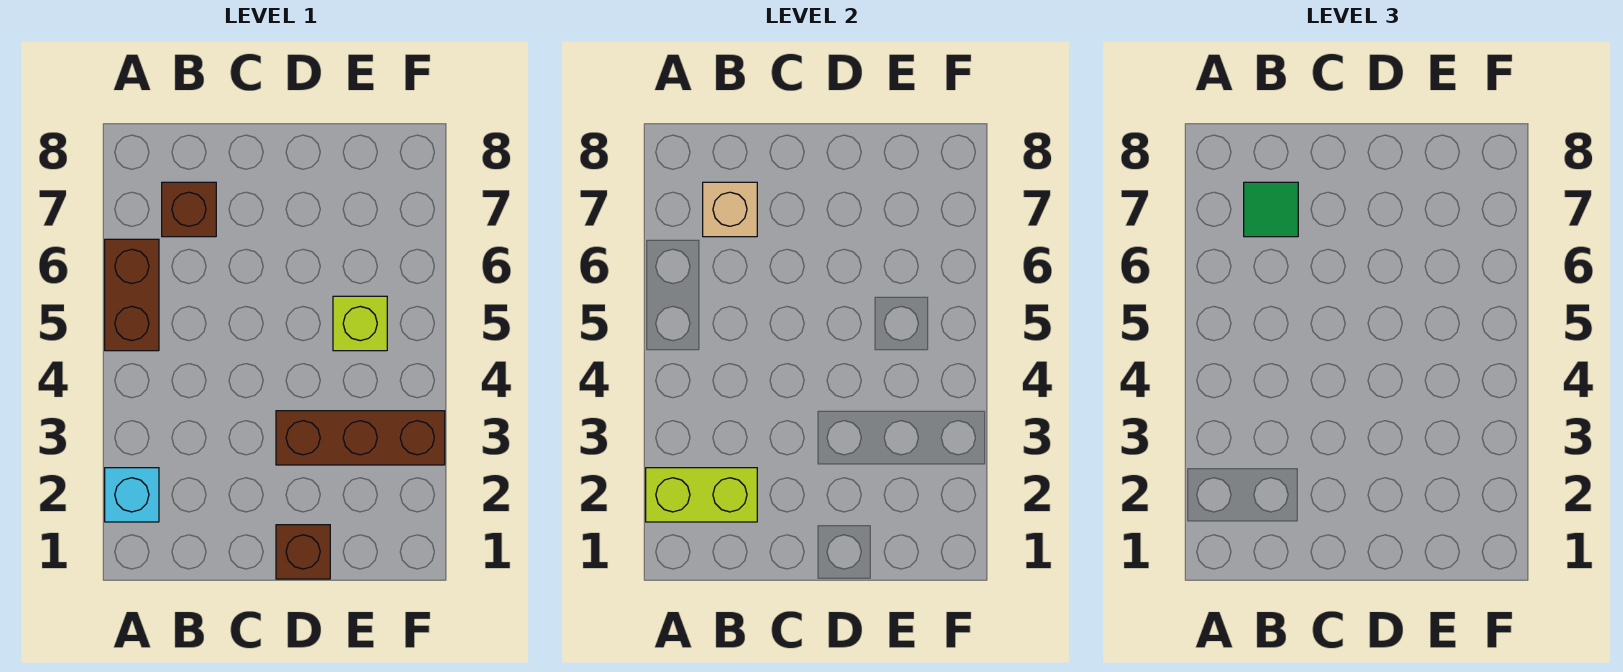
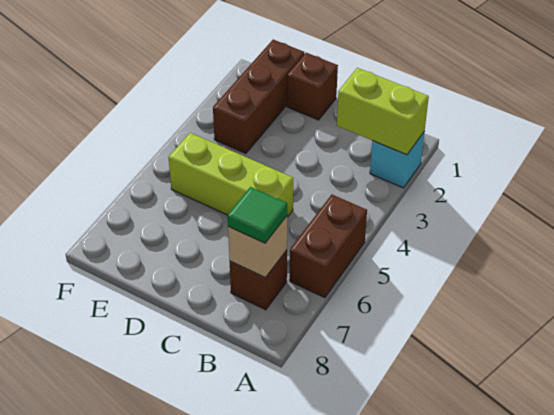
brown 1x3 brick [276,411,445,465] -> brown 1x3 brick turned to [213,40,304,153]
lime 1x1 brick [333,296,387,351] -> lime 1x3 brick [169,133,293,217]

